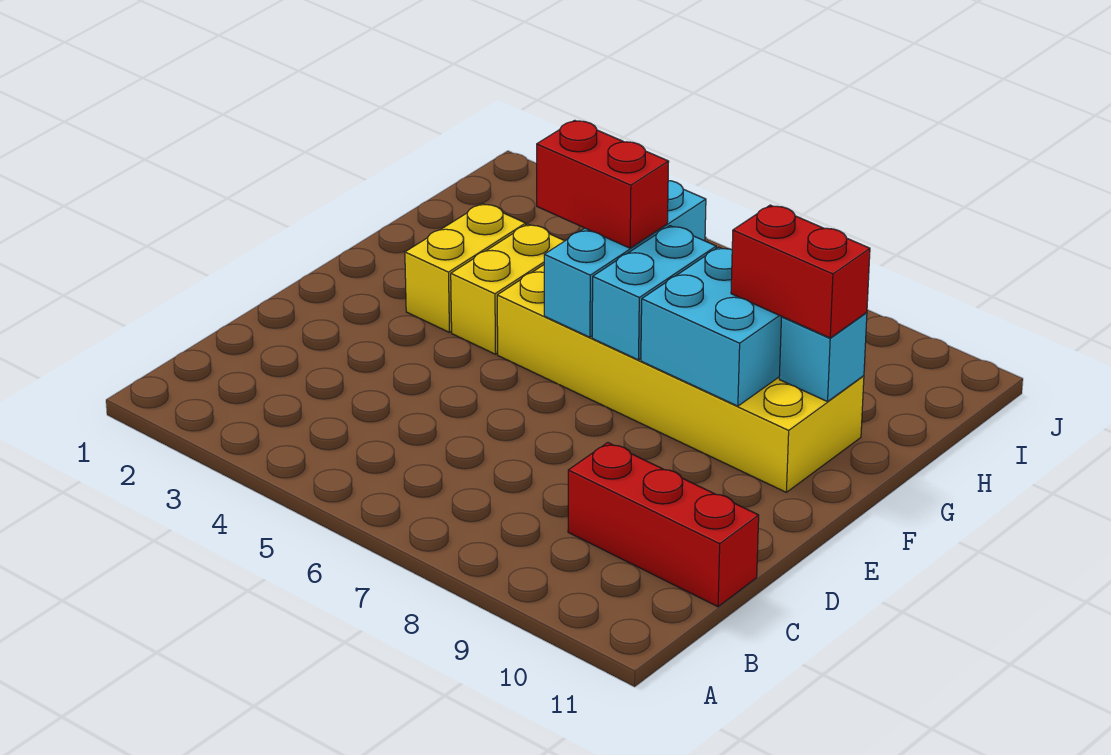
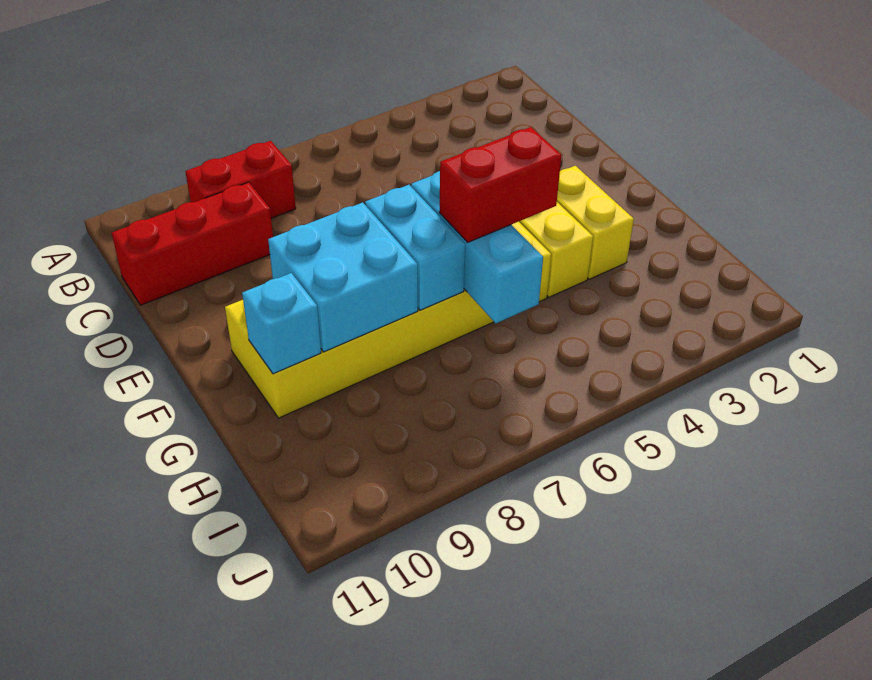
red 1x2 brick [731,205,870,338] -> red 1x2 brick moved to [185,141,296,218]

